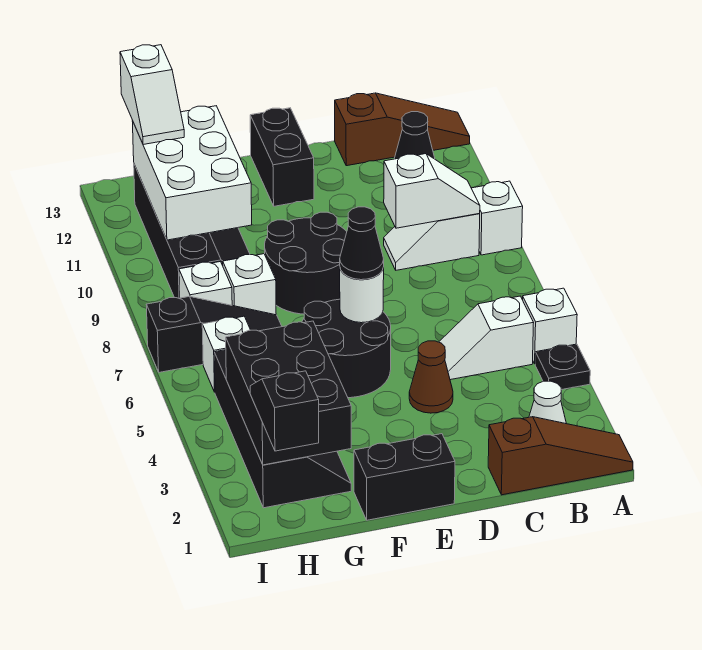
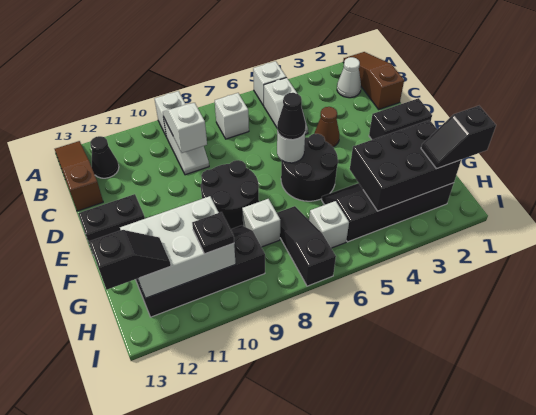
black 1x1 plate [535,344,590,390] -> black 1x1 plate moved to [192,212,234,254]
black 1x2 brick [354,434,455,520] -> black 1x2 brick turned to [369,98,432,140]
white 1x1 brick [179,262,232,305] -> white 1x1 brick moved to [215,93,249,139]
white 1x2 slope [120,45,184,145] -> black 1x2 slope [89,230,171,290]

